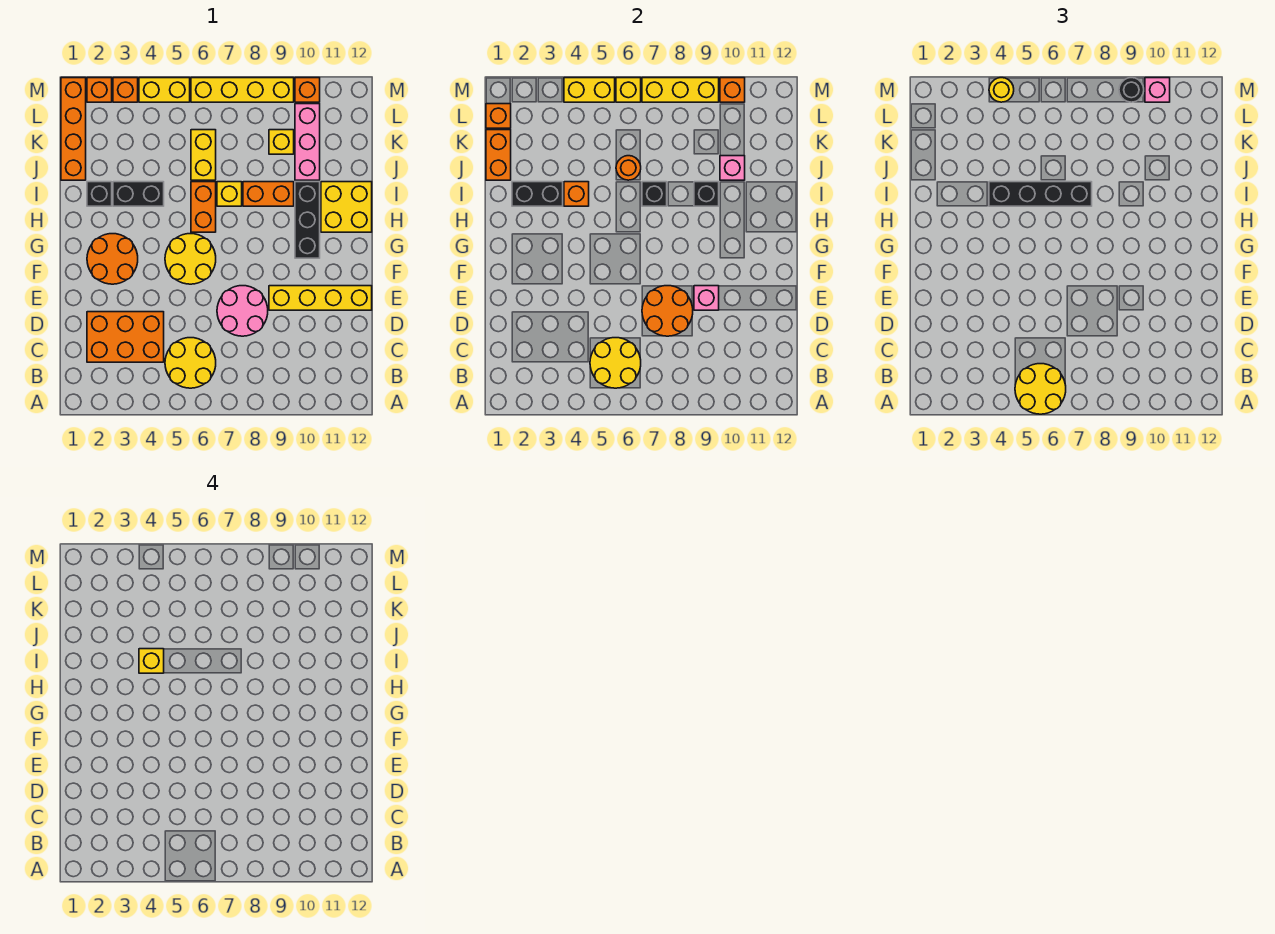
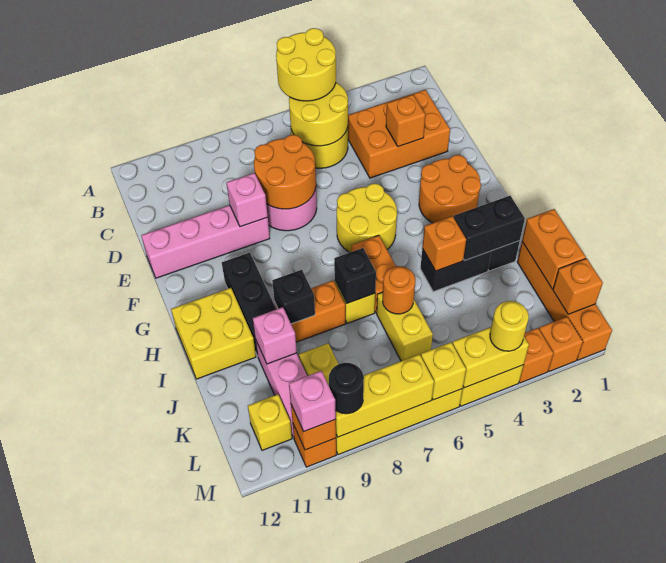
none -> orange 1x1 brick [386,95,425,147]
yellow 1x4 brick [269,286,372,310] -> pink 1x4 brick [141,205,270,278]
black 1x4 brick [989,182,1092,206] -> none
yellow 1x1 brick [139,649,164,673] -> yellow 1x1 brick moved to [248,394,292,450]

